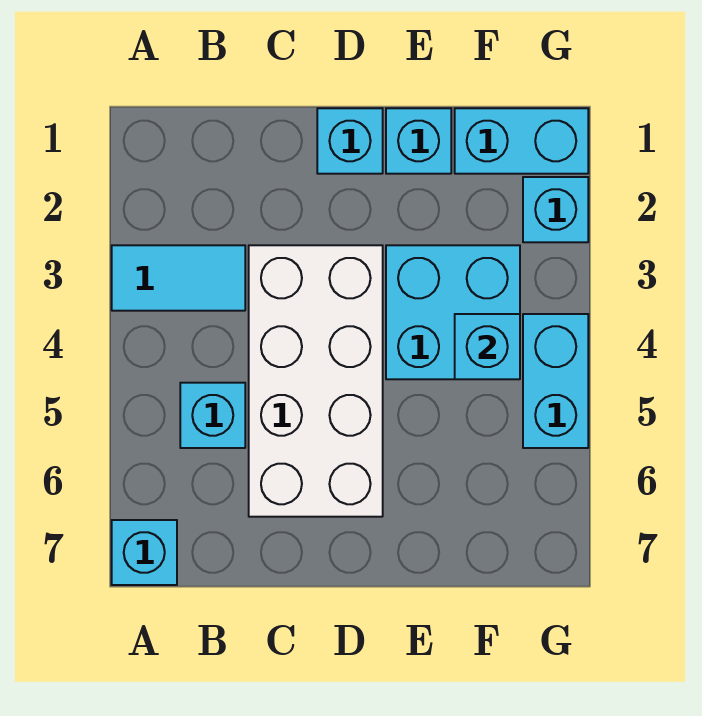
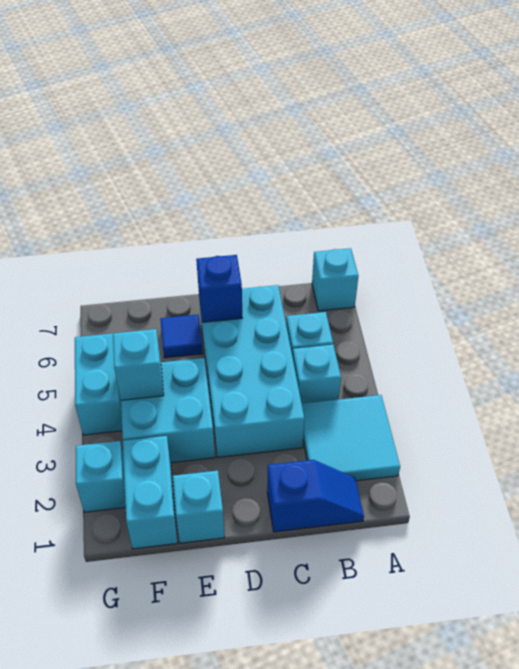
cyan 1x2 tile [112,245,245,311] -> cyan 2x2 tile [302,395,400,481]
none -> blue 1x2 slope [267,460,364,532]
white 2x4 brick [249,245,383,517] -> cyan 2x4 brick [199,285,304,457]
cyan 1x1 brick [317,108,383,174] -> cyan 1x1 brick moved to [293,345,341,403]
none -> blue 1x1 brick [196,255,242,322]
none -> blue 1x1 tile [160,315,203,358]
cyan 1x2 brick [455,108,588,174] -> cyan 1x2 brick turned to [123,436,178,549]

